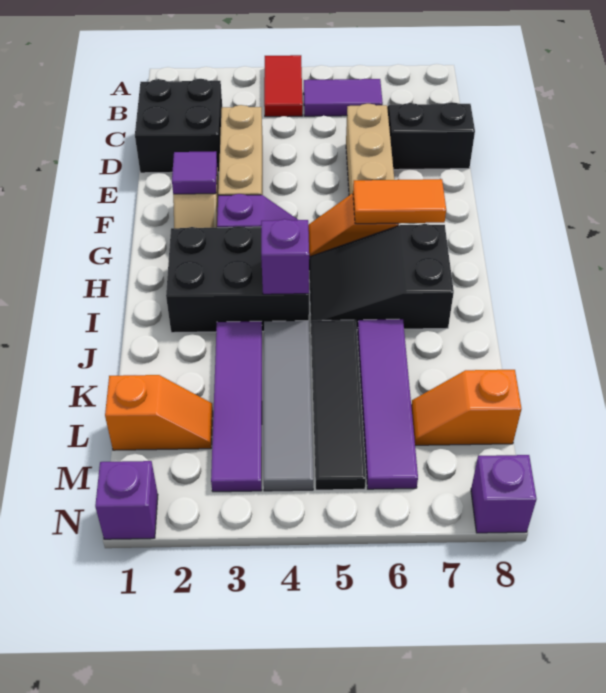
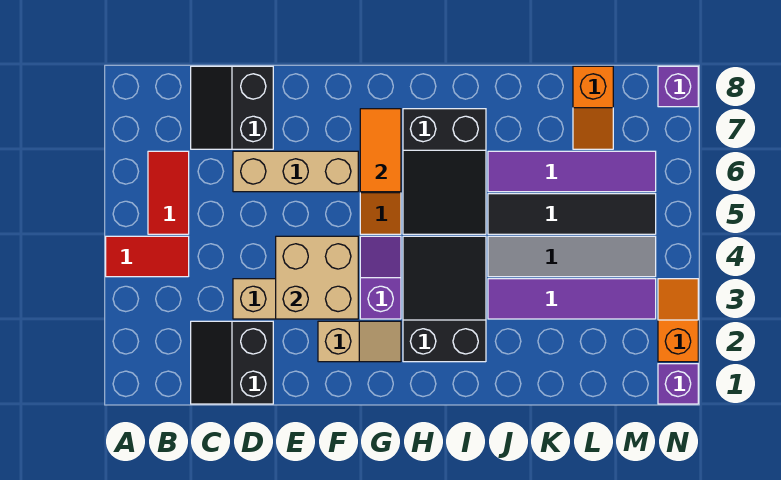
purple 1x2 tile [304,79,383,116] -> red 1x2 tile [148,151,189,234]
black 2x2 brick [135,79,222,173] -> black 2x2 slope [191,321,273,404]
none -> tan 2x2 brick [276,236,358,319]
purple 1x1 tile [172,151,217,194] -> none
black 2x3 brick [166,226,309,333] -> black 2x3 slope [403,236,486,362]
purple 1x1 brick [261,219,309,294] -> none
orange 1x2 slope [105,375,213,450] -> orange 1x2 slope moved to [658,279,698,362]

